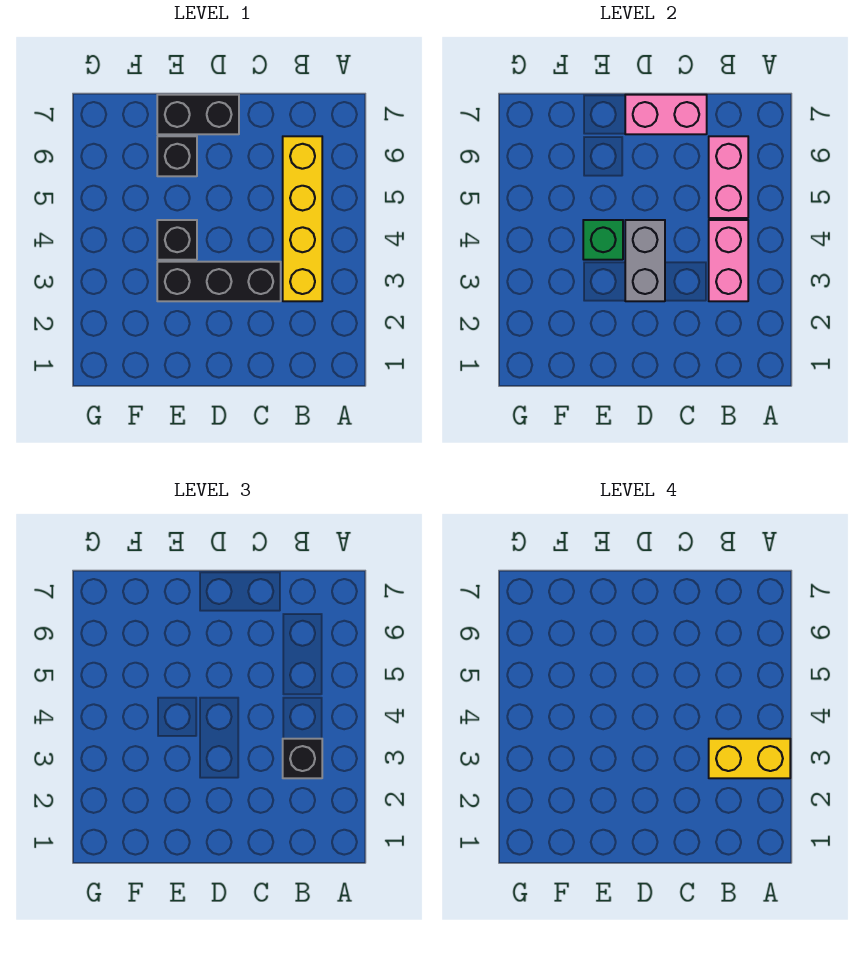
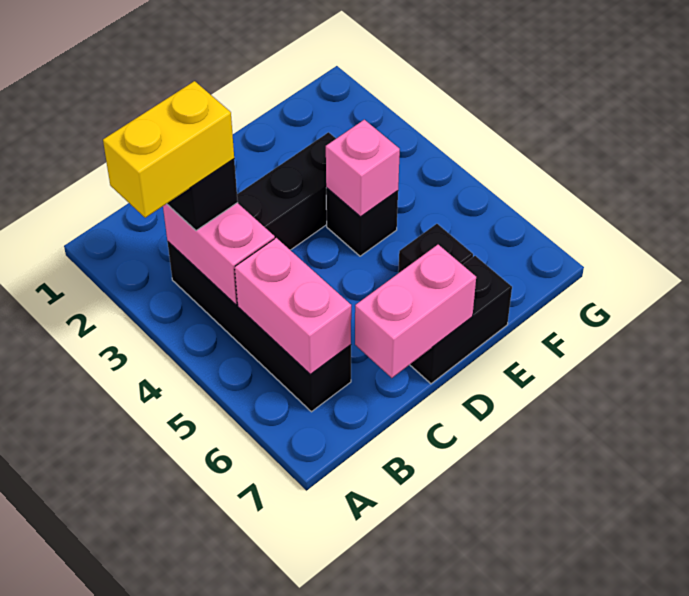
yellow 1x4 brick [283,136,322,301] -> black 1x4 brick [168,242,351,412]
grey 1x2 brick [625,220,665,301] -> none
green 1x1 brick [583,220,623,260] -> pink 1x1 brick [326,120,400,217]

